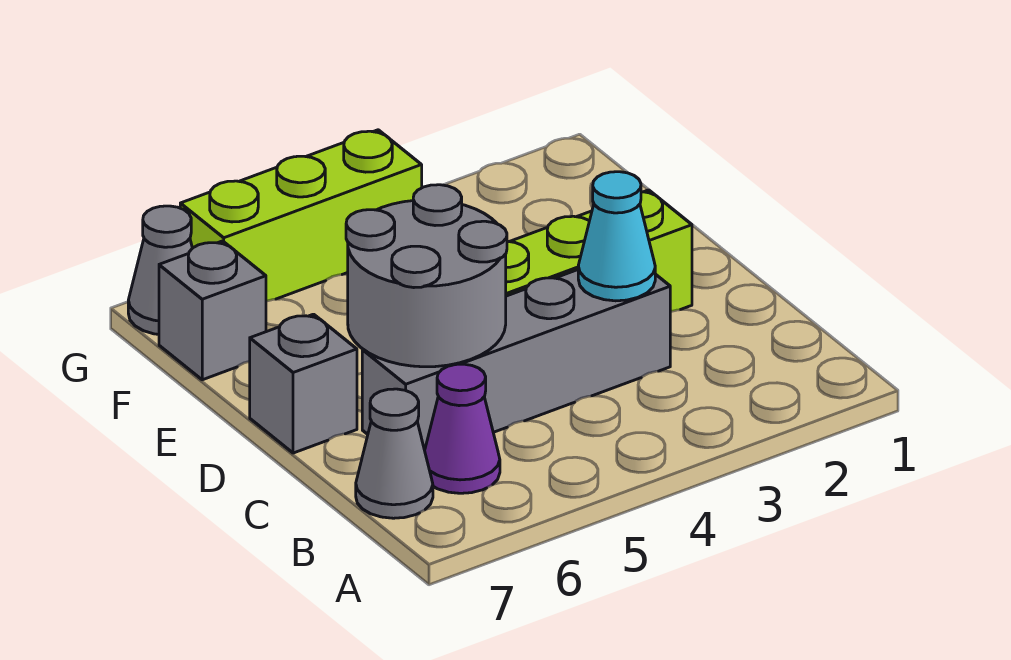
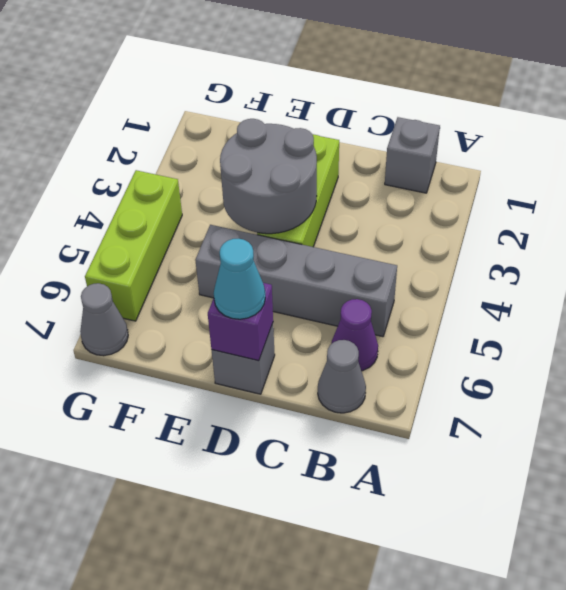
grey 1x4 brick [362,270,670,450] -> grey 1x4 brick turned to [195,225,397,337]
cyan 1x1 cone [578,172,655,301] -> cyan 1x1 cone moved to [214,239,265,319]
grey 2x2 round brick [346,185,507,367] -> grey 2x2 round brick moved to [220,119,317,234]
none -> purple 1x1 brick [208,283,273,361]
grey 1x1 brick [159,241,266,380] -> grey 1x1 brick moved to [385,117,440,193]

